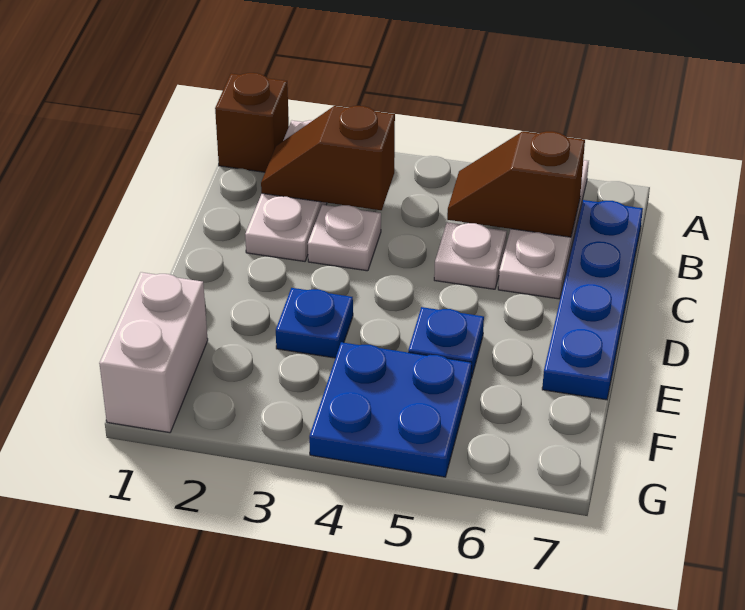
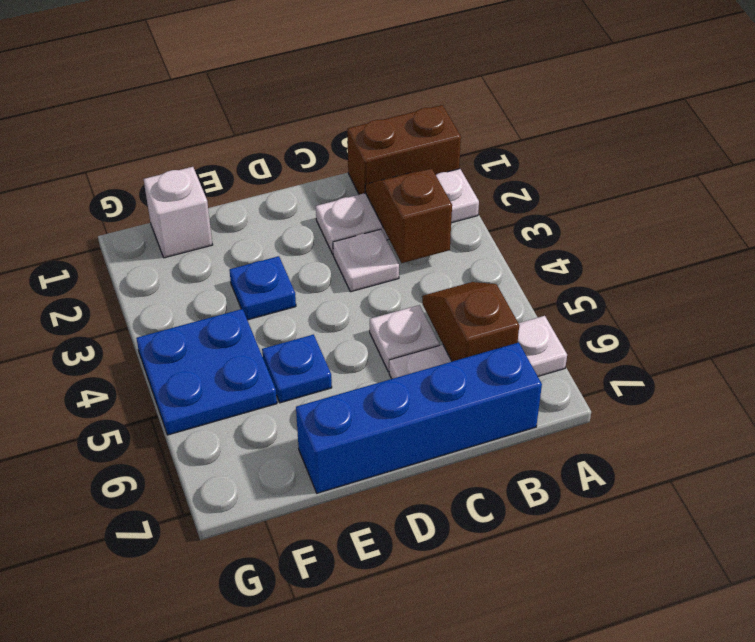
brown 1x1 brick [215,73,289,172] -> brown 1x2 brick [347,105,461,195]
blue 1x4 plate [542,200,643,400] -> blue 1x4 brick [296,342,542,493]
white 1x2 brick [99,272,208,433] -> white 1x1 brick [144,167,212,258]

